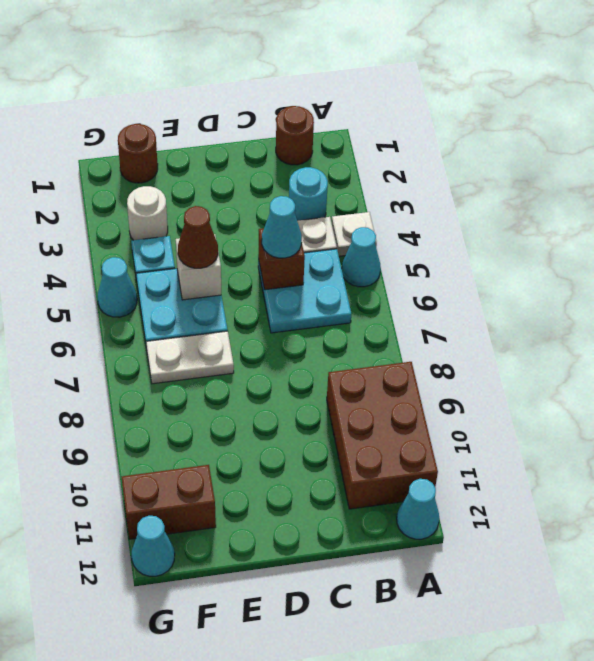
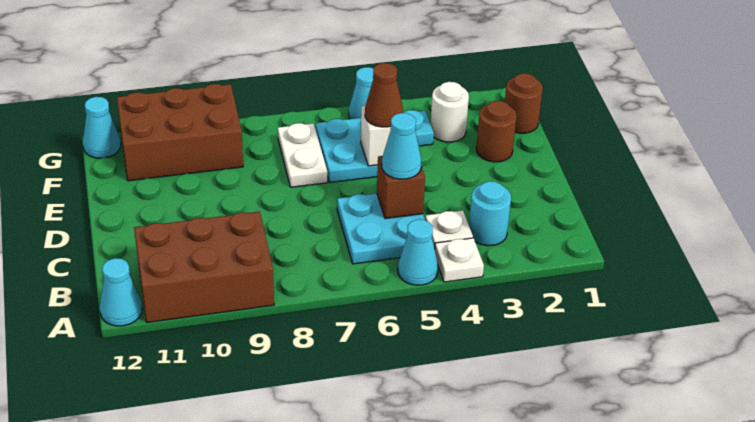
brown 1x1 round brick [276,106,314,165] -> brown 1x1 round brick moved to [476,101,517,162]
brown 1x2 brick [122,465,216,539] -> brown 2x3 brick [117,84,243,181]

